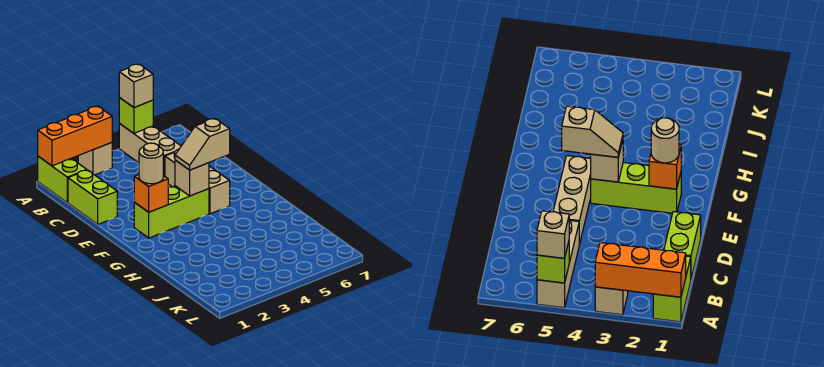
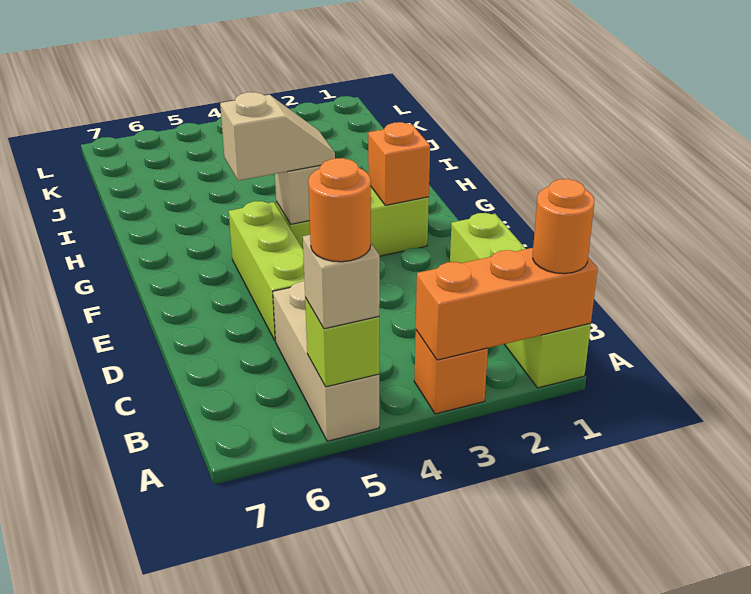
none -> orange 1x1 round brick [533,179,594,274]
tan 1x1 brick [78,143,112,175] -> orange 1x1 brick [414,330,488,414]
none -> orange 1x1 round brick [308,158,371,262]
tan 1x3 brick [165,149,230,214] -> lime 1x3 brick [229,201,304,341]
tan 1x1 round brick [139,143,163,184] -> none

